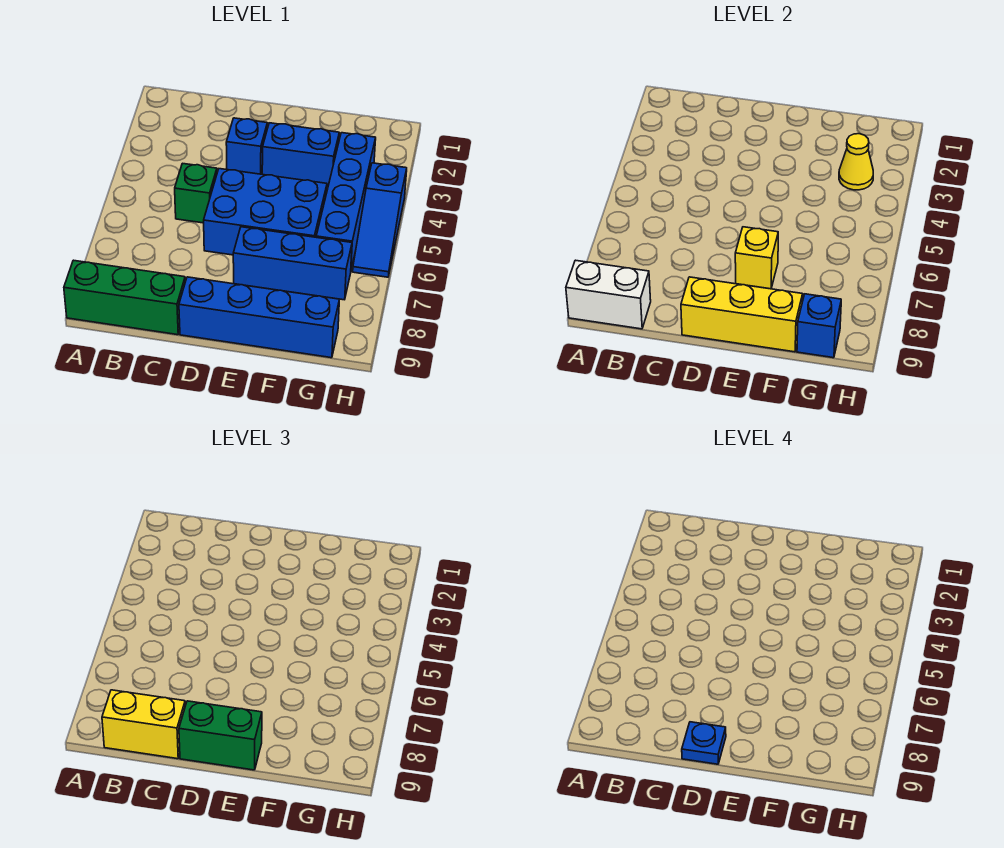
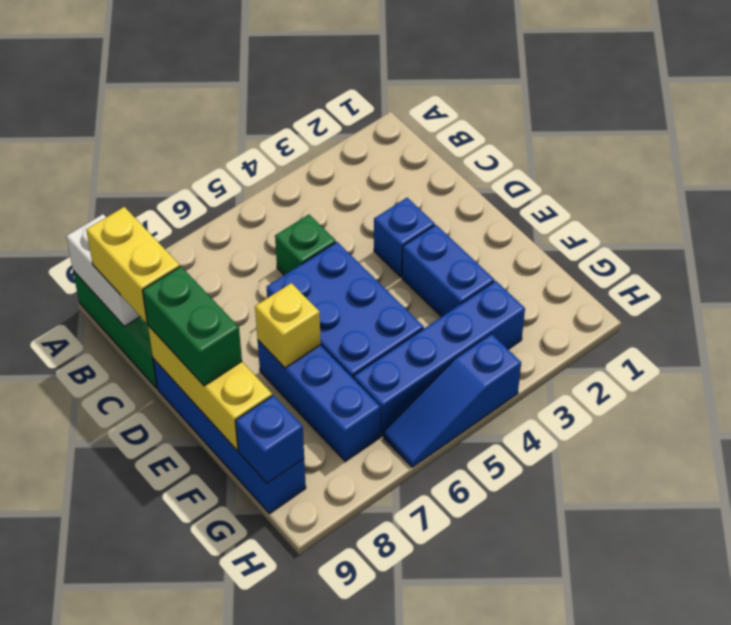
blue 1x1 plate [682,722,726,764] -> none
yellow 1x1 cone [839,134,873,190] -> none

